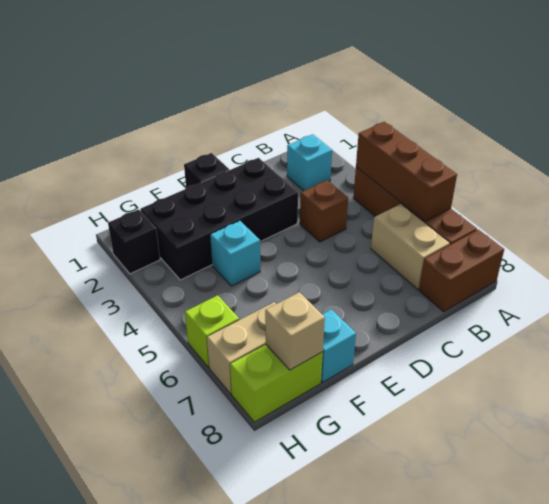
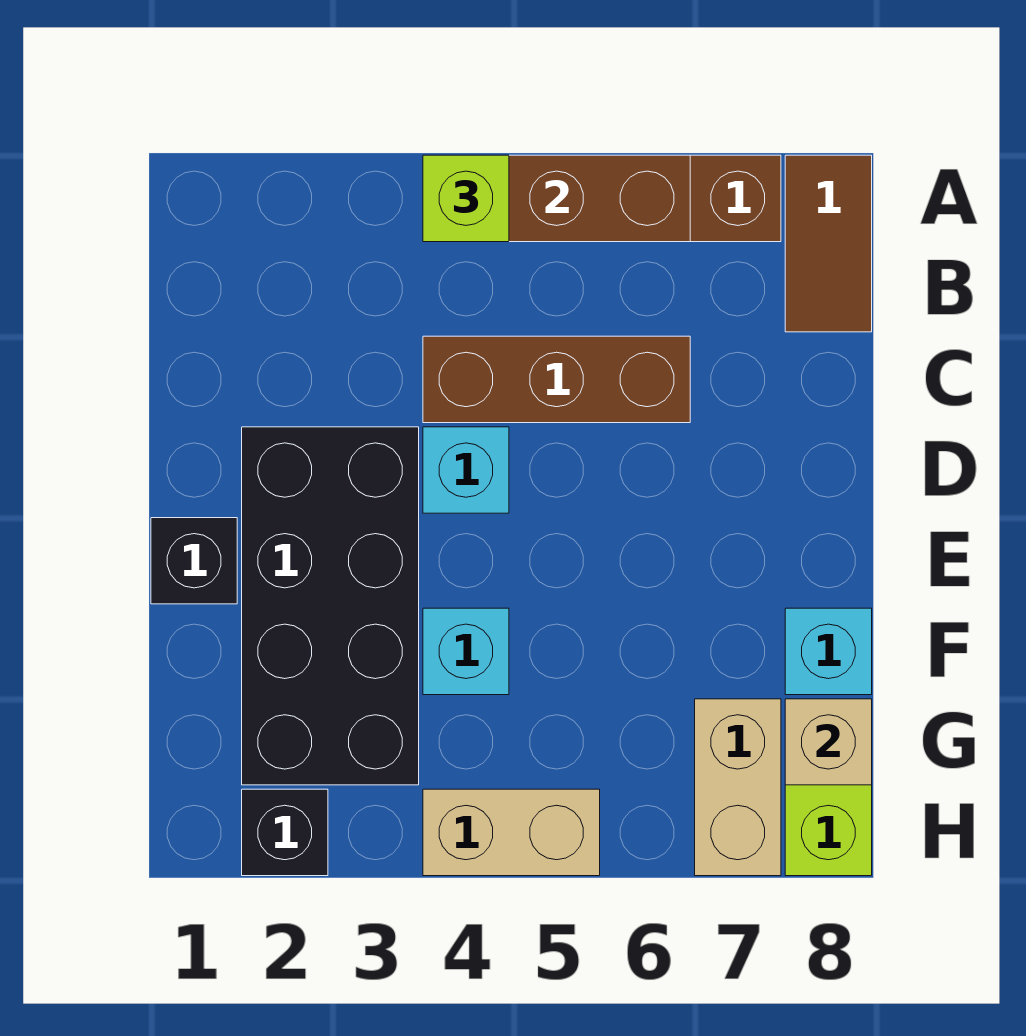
brown 1x2 brick [419,229,504,312] -> brown 1x2 tile [785,155,872,332]
cyan 1x1 brick [287,134,332,191] -> cyan 1x1 brick moved to [423,427,509,513]
tan 1x2 brick [371,204,450,289] -> tan 1x2 brick moved to [423,789,600,876]
brown 1x1 brick [300,180,348,242] -> brown 1x3 brick [423,336,690,423]
lime 1x1 brick [185,295,239,367] -> lime 1x1 brick moved to [423,155,509,242]

